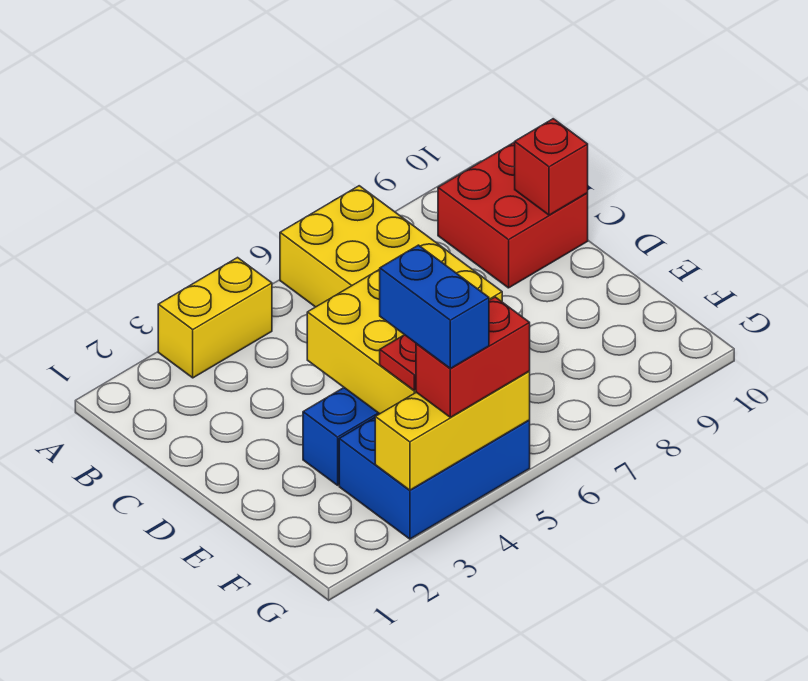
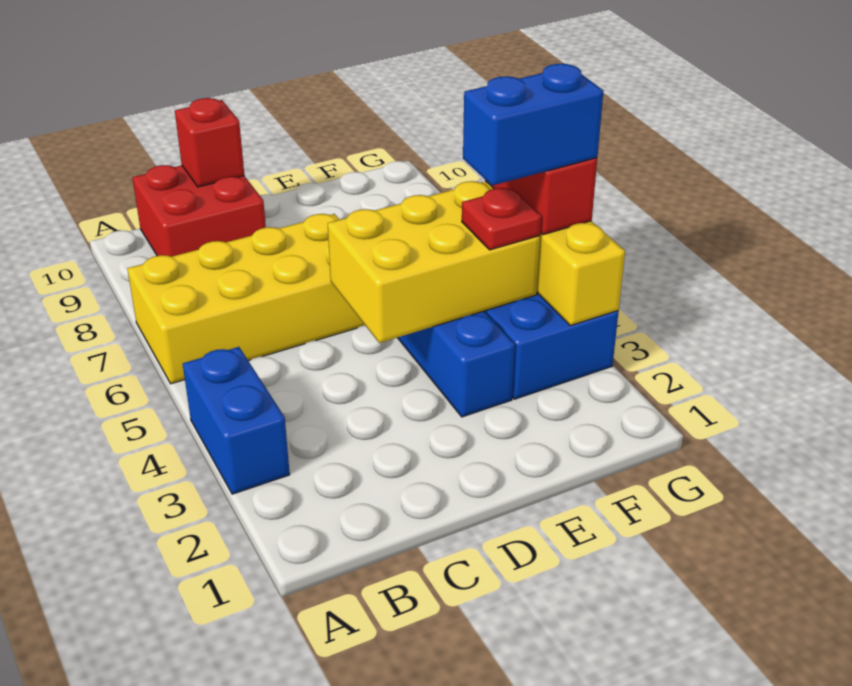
yellow 1x2 brick [158,258,272,378] -> blue 1x2 brick [183,347,290,494]

